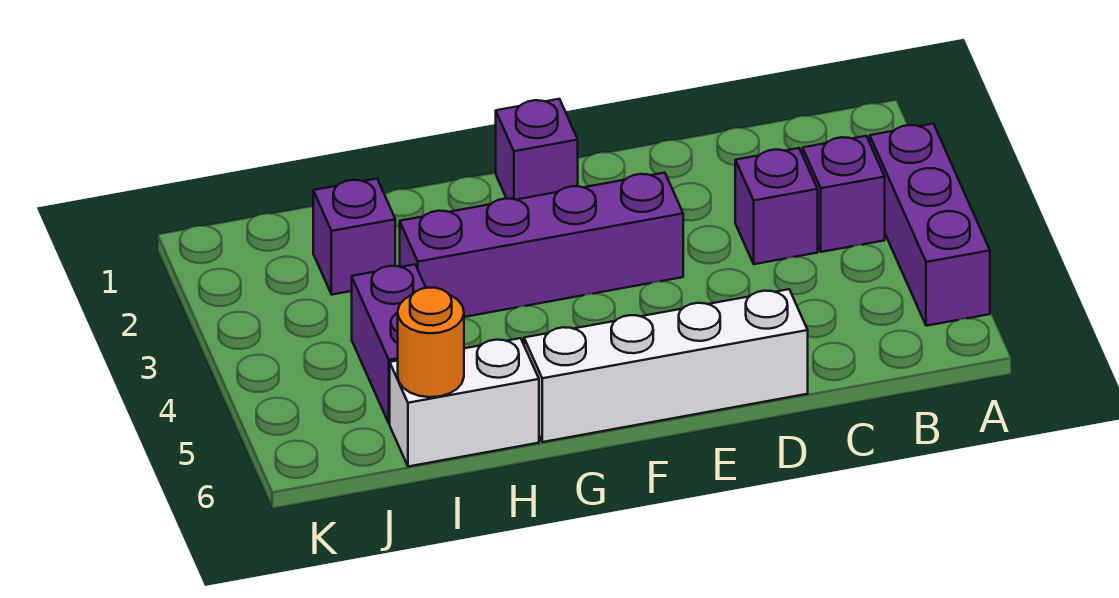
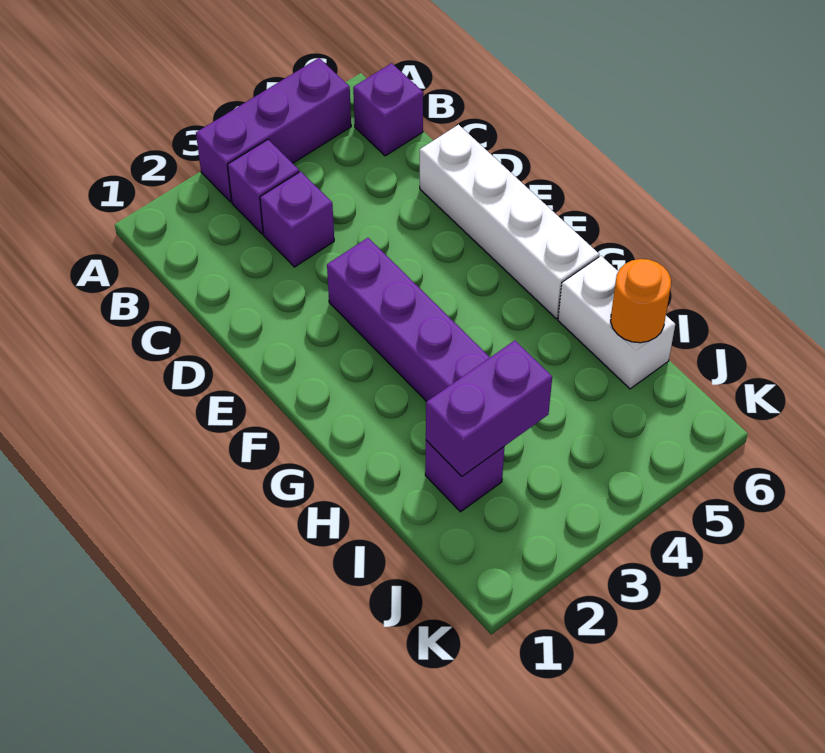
purple 1x1 brick [496,99,578,200] -> purple 1x1 brick moved to [353,63,423,156]
purple 1x2 brick [352,265,426,424] -> purple 1x2 brick moved to [426,341,552,476]

